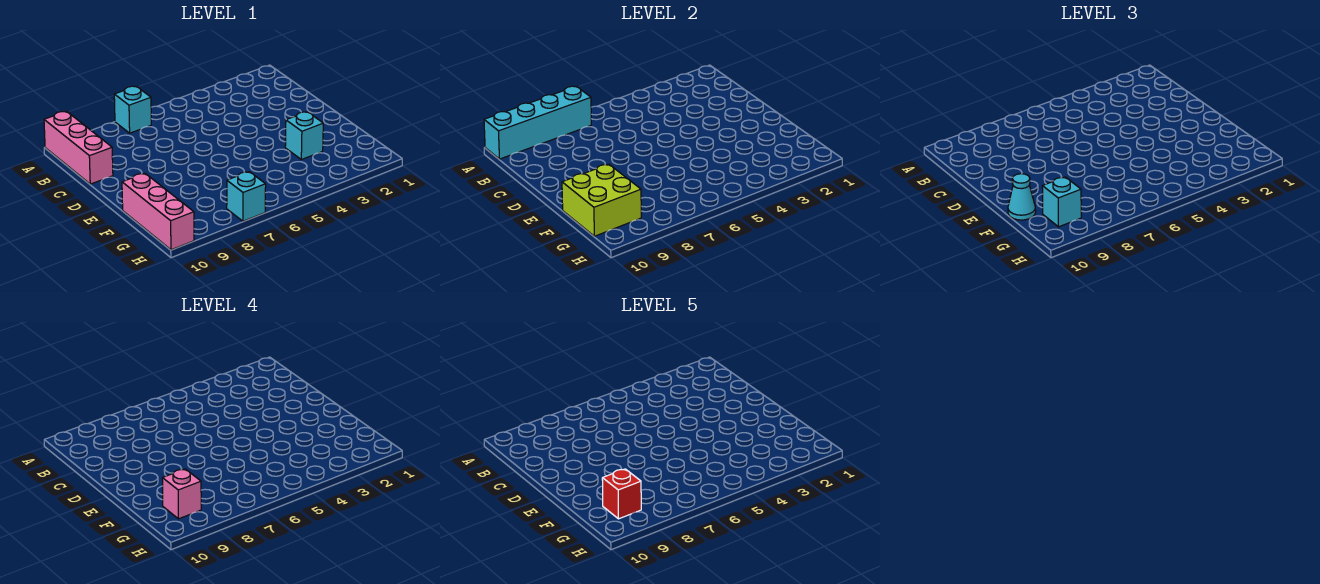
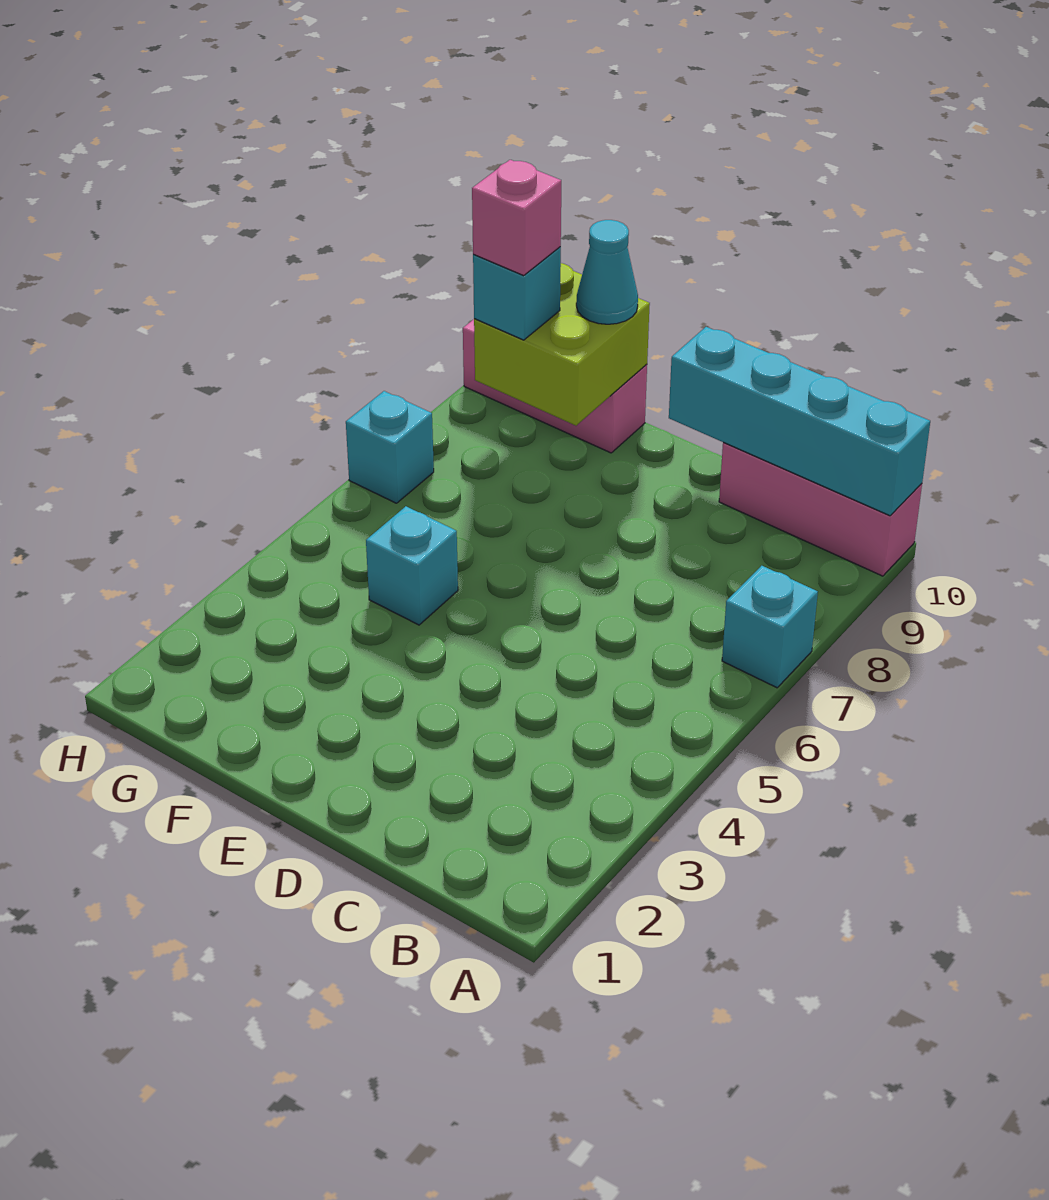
cyan 1x4 brick [484,86,591,159] -> cyan 1x4 brick turned to [669,327,930,516]
cyan 1x1 brick [285,112,323,160] -> cyan 1x1 brick moved to [366,506,458,625]
red 1x1 brick [602,469,641,519] -> none

